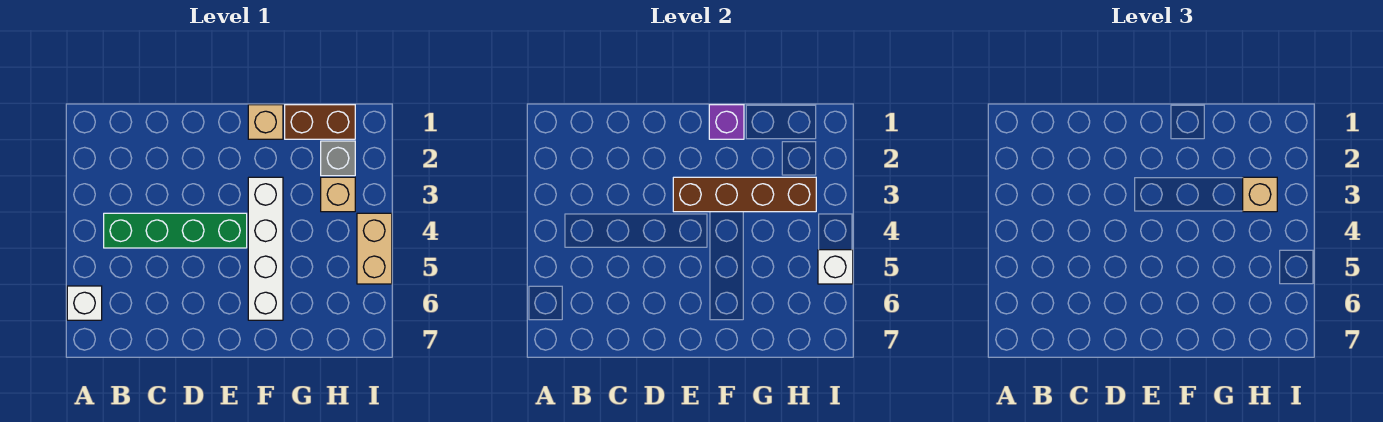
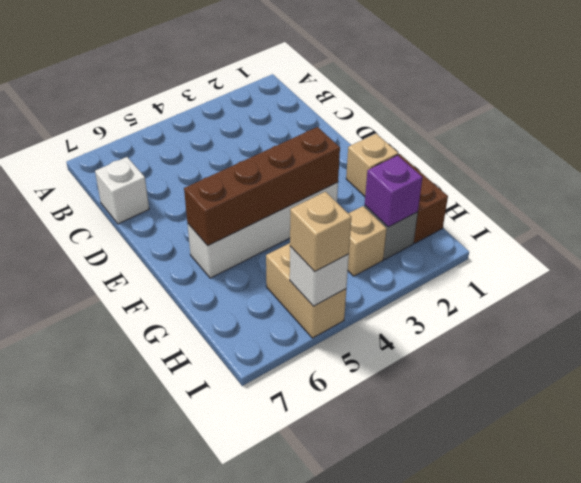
white 1x1 brick [67,286,102,320] -> white 1x1 brick moved to [95,157,149,224]
green 1x4 brick [104,213,247,248] -> none
brown 1x4 brick [673,177,816,212] -> brown 1x4 brick turned to [184,127,340,246]
purple 1x1 brick [709,105,744,139] -> purple 1x1 brick moved to [365,155,423,227]
tan 1x1 brick [1243,177,1277,212] -> tan 1x1 brick moved to [290,192,351,272]
tan 1x2 brick [357,213,392,284] -> tan 1x2 brick turned to [266,243,346,338]

